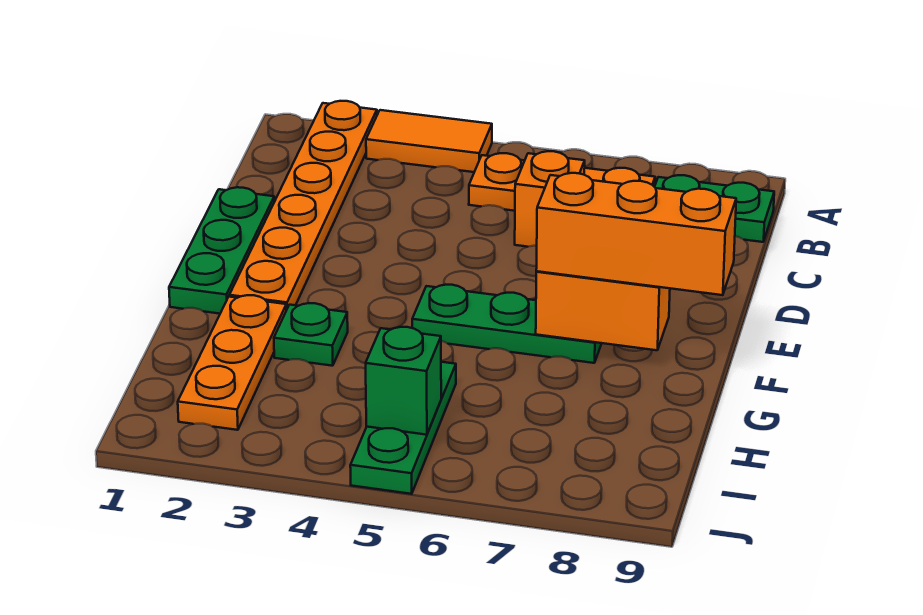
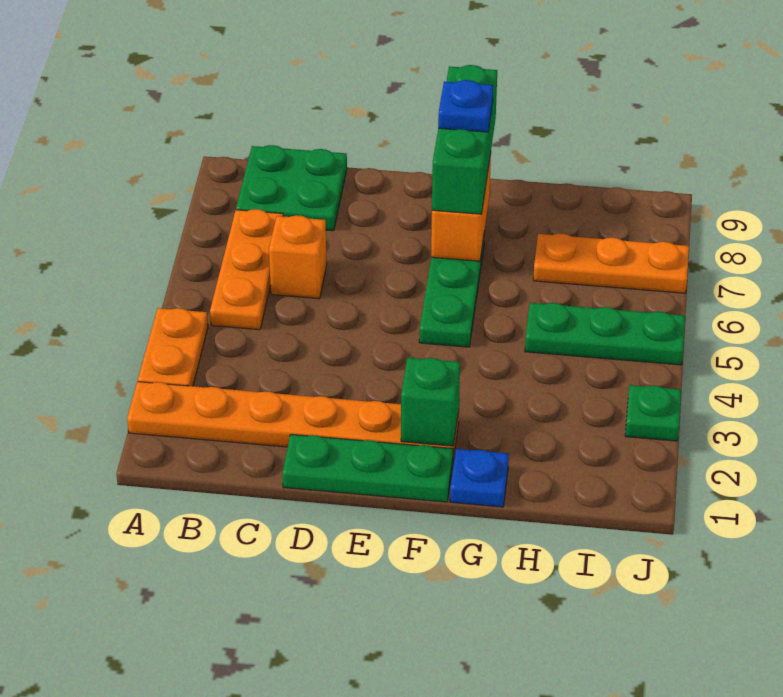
orange 1x2 tile [366,110,492,172] -> orange 1x2 plate [138,308,208,386]
green 1x2 plate [655,175,774,242] -> green 2x2 plate [236,145,347,231]
orange 1x3 brick [536,173,736,295] -> green 1x3 brick [432,65,497,214]
none -> blue 1x1 plate [438,80,493,132]
none -> blue 1x1 plate [450,449,509,507]
orange 1x3 plate [178,295,286,430] -> orange 1x3 plate moved to [533,233,689,293]
green 1x1 plate [274,303,348,366] -> green 1x1 plate moved to [625,385,681,441]
green 1x1 brick [366,327,441,435] -> green 1x1 brick moved to [401,358,460,446]

